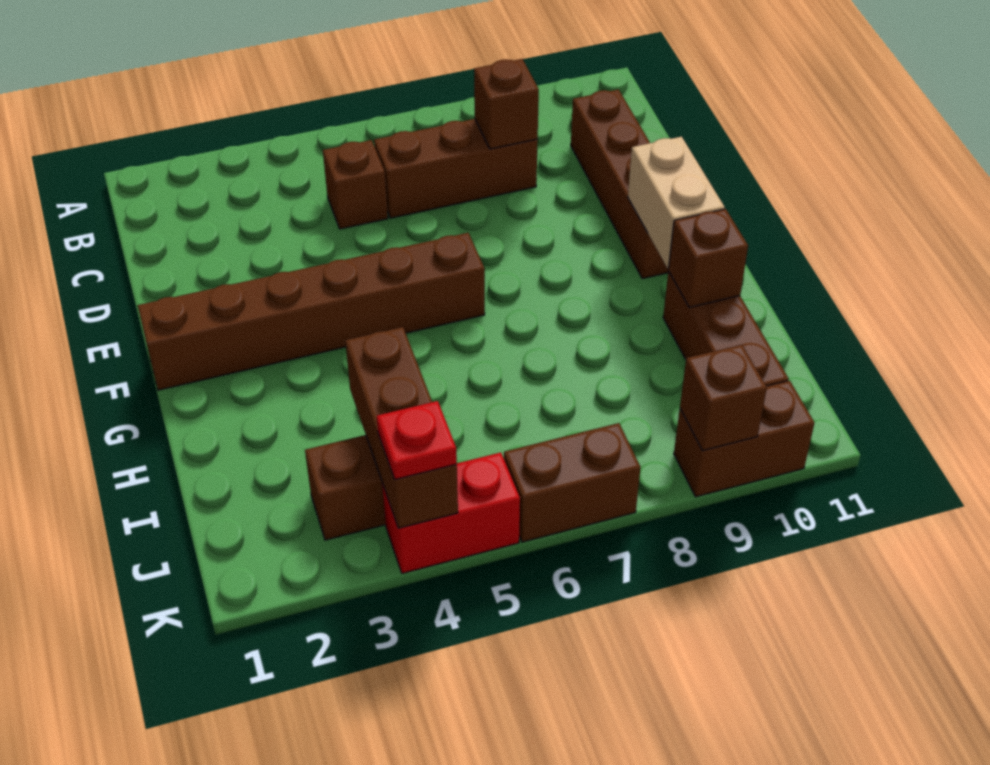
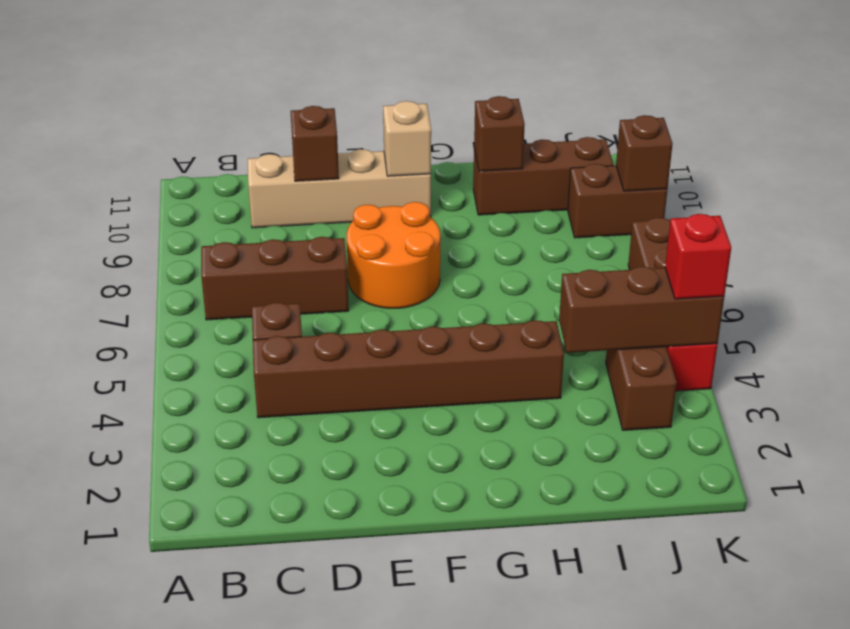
brown 1x3 brick [374,119,538,218] -> brown 1x3 brick turned to [201,237,349,320]
brown 1x1 brick [474,59,539,149] -> brown 1x1 brick moved to [291,106,339,181]
brown 1x4 brick [571,89,669,279] -> tan 1x4 brick [248,149,431,228]
none -> orange 2x2 round brick [347,202,440,308]
brown 1x6 brick [138,233,485,390] -> brown 1x6 brick turned to [253,320,564,418]
tan 1x2 brick [628,137,725,268] -> tan 1x1 brick [383,101,431,176]
red 1x1 plate [377,401,457,480] -> red 1x1 brick [665,214,731,299]
brown 1x2 brick [674,381,814,497] -> brown 1x2 brick turned to [568,164,667,238]

